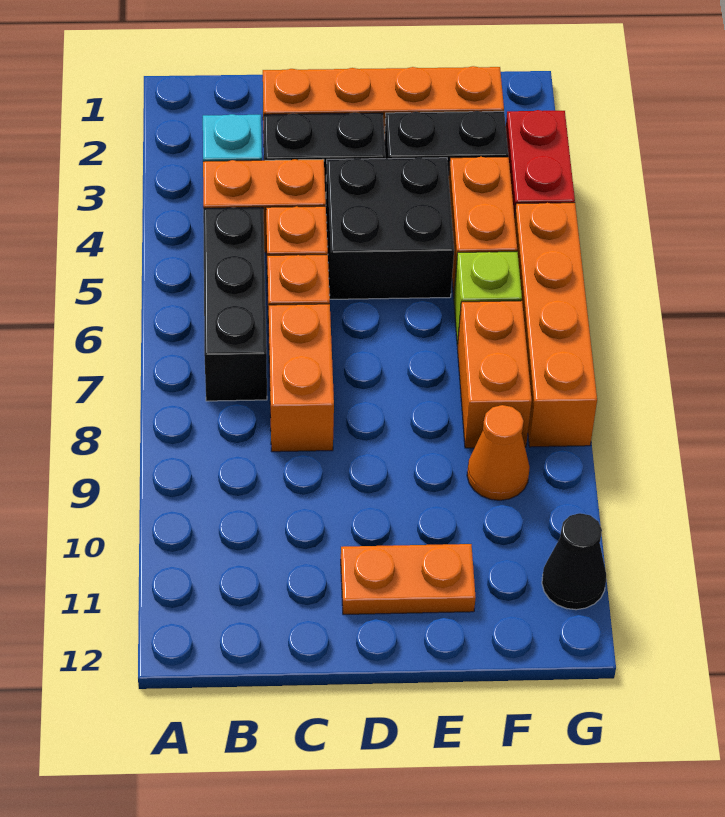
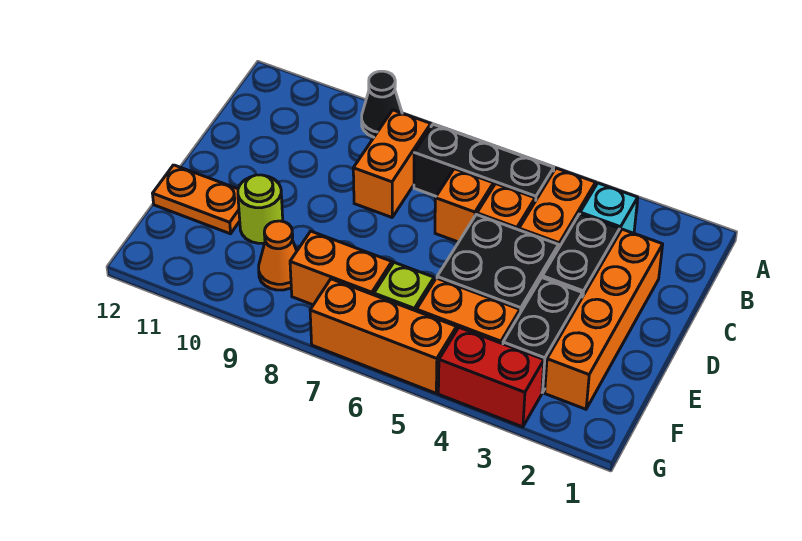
orange 1x2 brick [269,304,334,452] -> orange 1x2 brick turned to [353,110,431,217]
orange 1x2 plate [341,544,476,615] -> orange 1x2 plate turned to [153,165,240,234]
none -> lime 1x1 round brick [238,175,283,243]
orange 1x4 brick [514,203,597,447] -> orange 1x3 brick [310,279,457,393]
black 1x1 cone [542,513,606,610] -> black 1x1 cone moved to [362,71,402,137]

